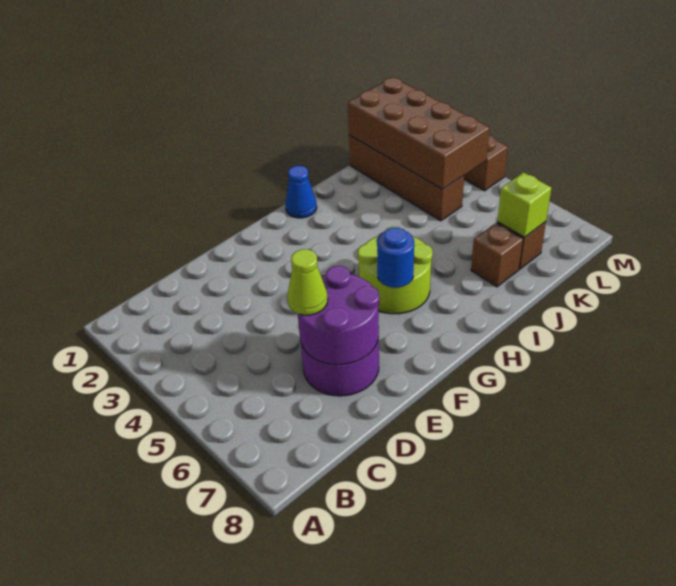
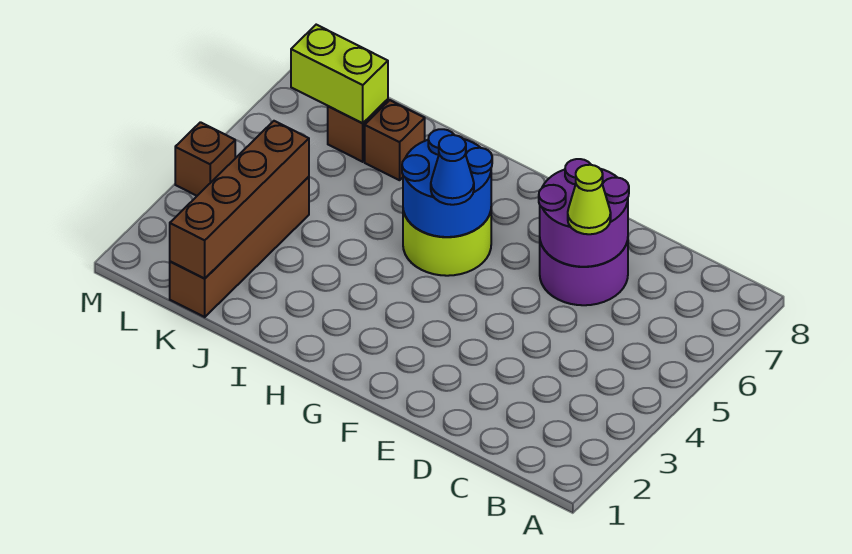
blue 1x1 round brick [377,228,414,288] -> blue 2x2 round brick [402,129,492,237]
blue 1x1 cone [285,166,317,218] -> blue 1x1 cone moved to [431,135,474,205]
brown 2x4 brick [348,77,490,189] -> brown 1x4 brick [170,121,309,279]
lime 1x1 brick [497,173,551,237] -> lime 1x2 brick [291,25,388,123]

